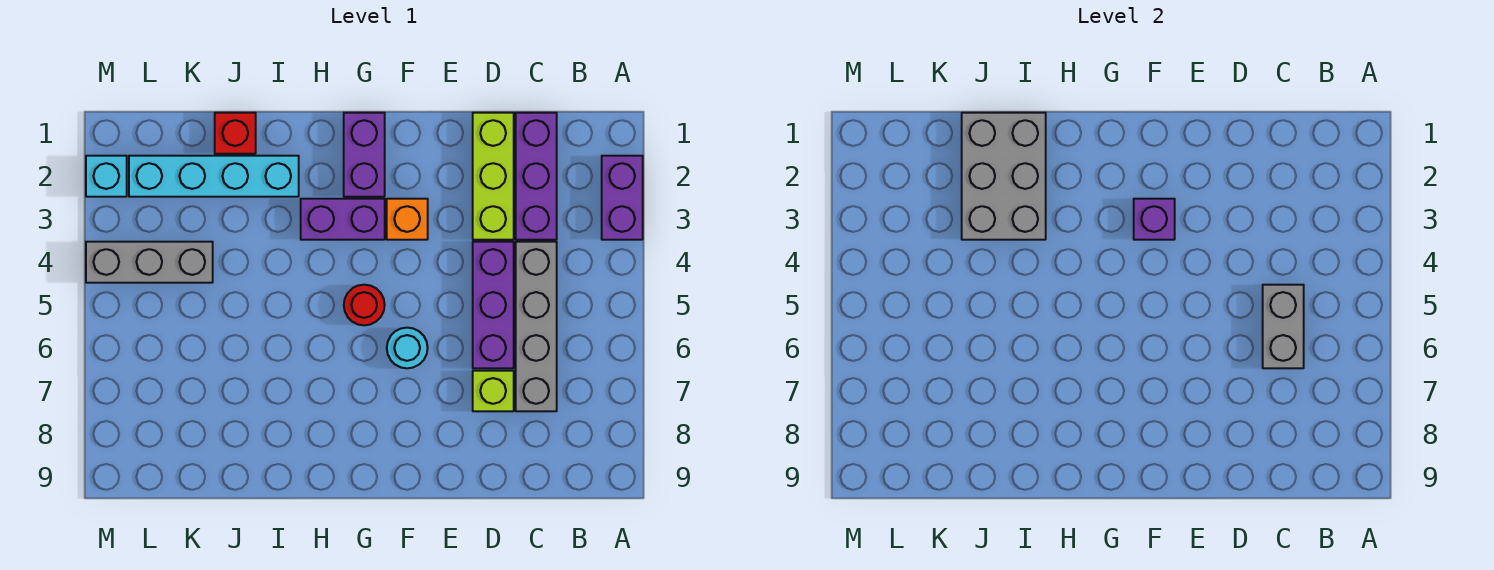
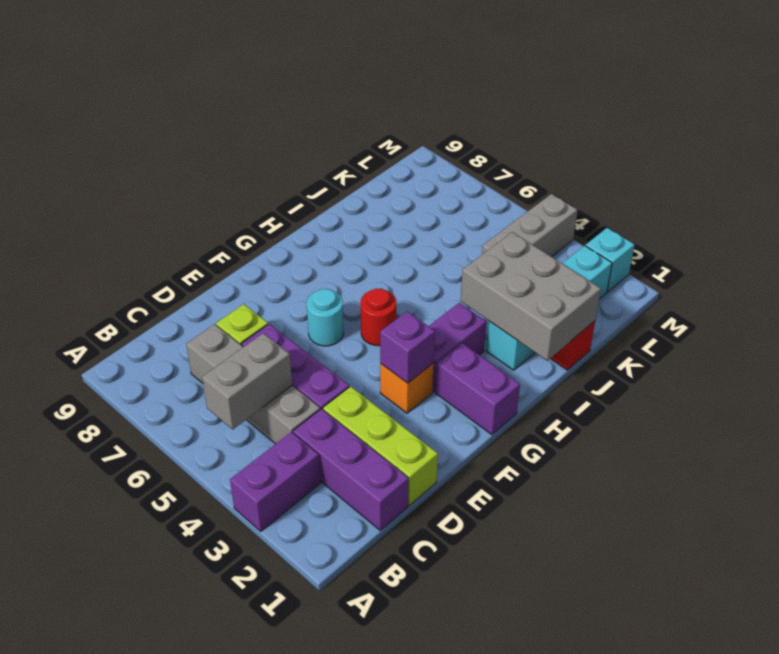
purple 1x2 brick [602,156,643,240] -> purple 1x2 brick turned to [230,432,320,531]
grey 1x2 brick [1263,285,1304,368] -> grey 1x2 brick turned to [202,333,292,429]

